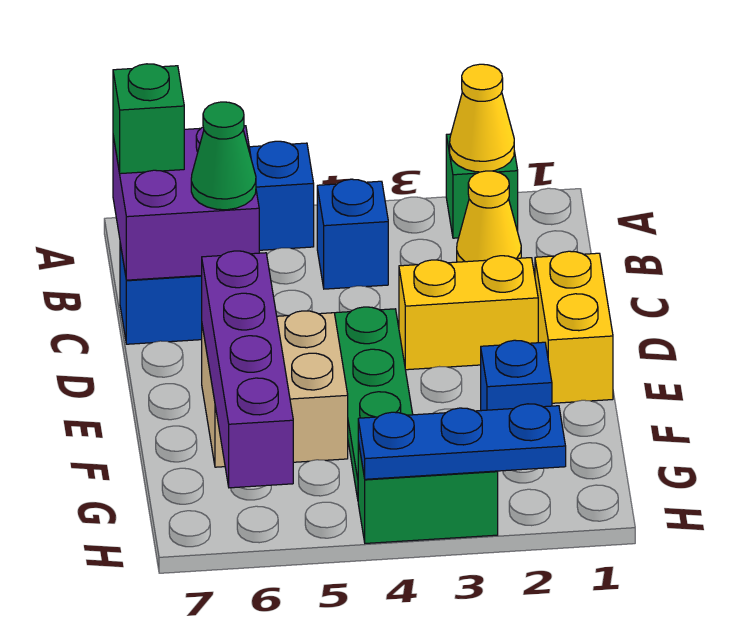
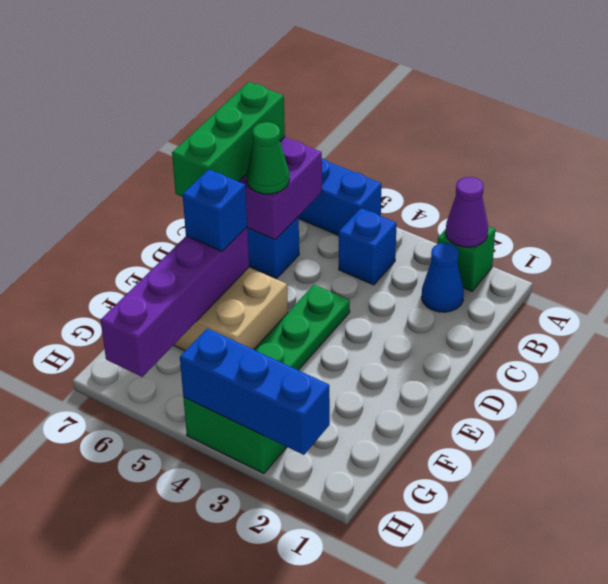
yellow 1x1 cone [450,64,514,172] -> purple 1x1 cone [446,177,488,247]
yellow 1x1 cone [457,171,521,262] -> blue 1x1 cone [422,243,464,312]
green 1x1 brick [113,64,184,174] -> green 1x3 brick [172,82,285,197]
yellow 1x2 brick [535,251,613,403] -> none
yellow 1x2 brick [399,256,538,370] -> none
blue 1x1 brick [481,340,552,411] -> blue 1x1 brick moved to [183,169,247,251]
blue 1x3 plate [358,404,566,479] -> blue 1x3 brick [180,328,330,455]

